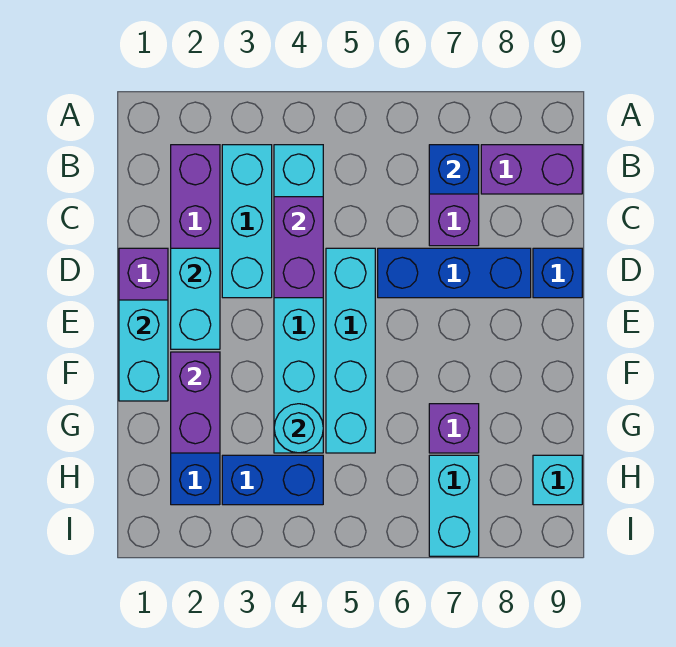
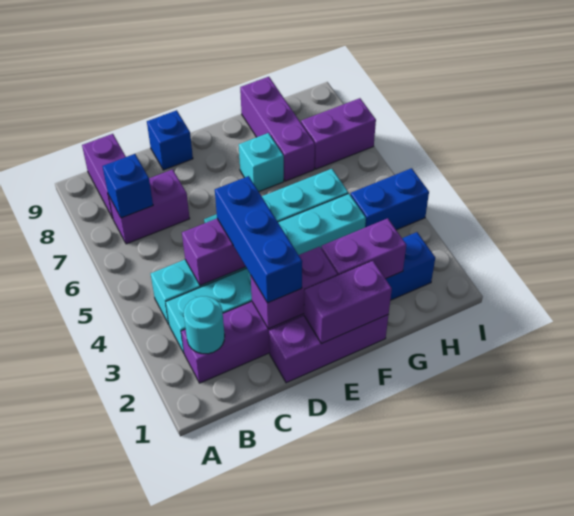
cyan 1x2 brick [171,248,220,349] -> purple 1x2 brick [251,247,337,329]
blue 1x3 brick [378,248,531,298] -> blue 1x3 brick moved to [215,176,302,303]
cyan 1x2 brick [119,300,168,401] -> purple 1x2 brick [304,261,392,344]
cyan 1x1 round brick [274,404,323,453] -> cyan 1x1 round brick moved to [184,296,225,354]
purple 1x1 brick [429,404,479,453] -> purple 1x3 brick [240,77,315,181]
blue 1x2 brick [222,455,323,505] -> blue 1x2 brick turned to [351,168,429,230]
cyan 1x2 brick [429,455,479,556] -> purple 1x2 brick [301,98,376,169]
cyan 1x1 brick [533,455,582,505] -> cyan 1x1 brick moved to [239,133,284,192]

